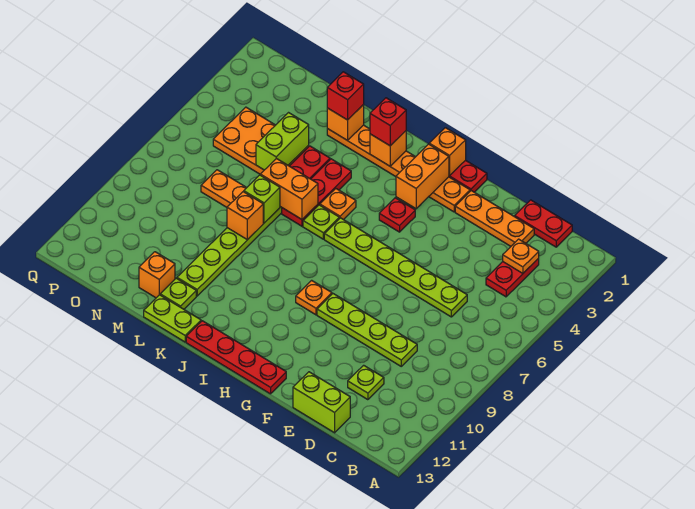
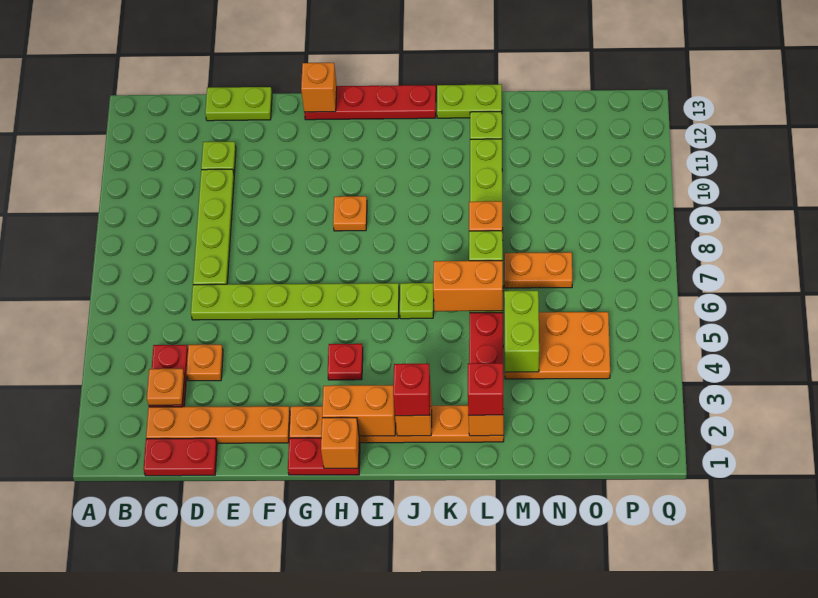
orange 1x3 plate [455,191,534,246] -> orange 1x4 plate [146,406,290,443]
lime 1x4 plate [317,294,417,366] -> lime 1x4 plate turned to [193,169,234,285]
lime 1x2 brick [293,372,350,433] -> lime 1x2 plate [205,87,272,121]
orange 1x2 brick [396,144,449,209] -> orange 1x2 brick turned to [322,385,396,436]
orange 1x1 plate [320,189,356,220] -> orange 1x1 plate moved to [186,345,223,381]
red 1x3 plate [282,159,351,226] -> none
orange 1x1 brick [139,252,175,298] -> orange 1x1 brick moved to [301,63,337,112]

